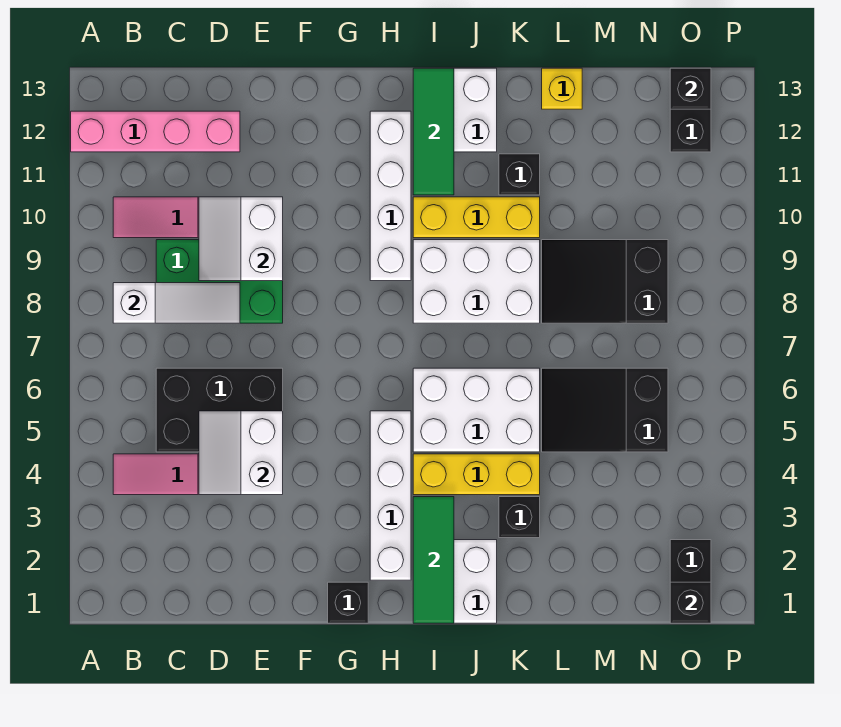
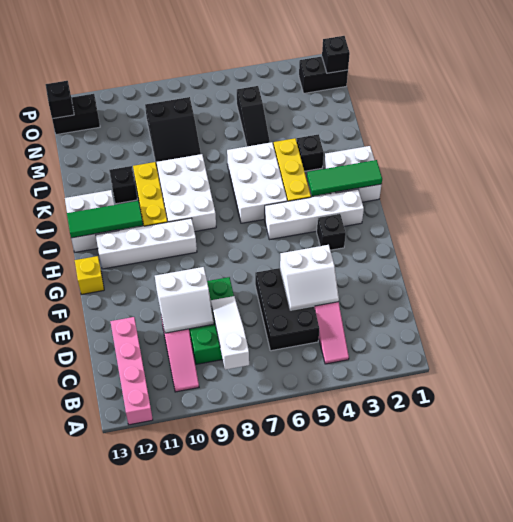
black 1x1 brick [328,582,368,623] -> black 1x1 brick moved to [317,214,346,250]
black 2x3 slope [542,368,668,452] -> black 1x3 slope [237,86,270,146]
yellow 1x1 brick [542,68,582,109] -> yellow 1x1 brick moved to [75,256,104,295]

